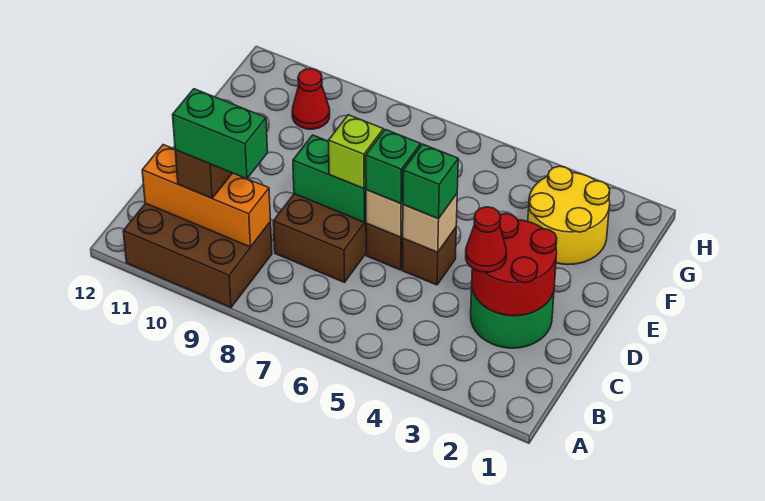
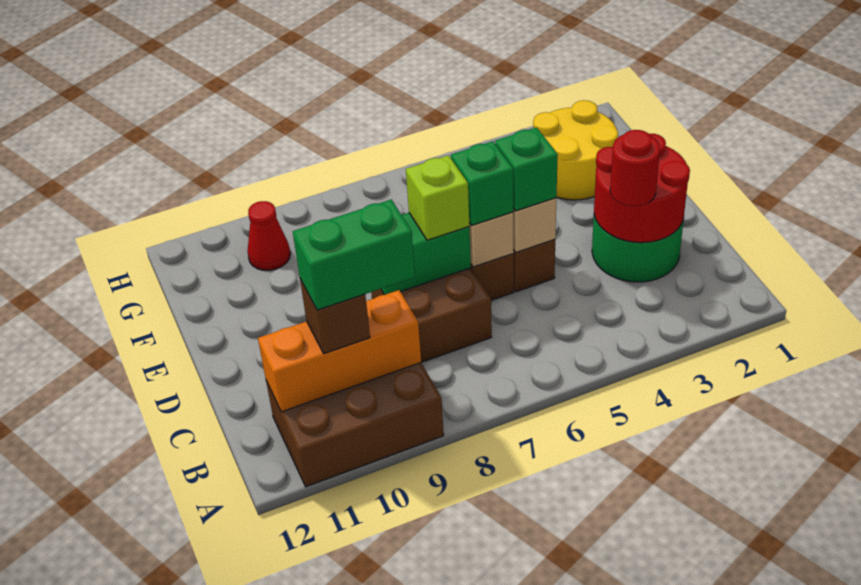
red 1x1 cone [466,207,506,272] -> red 1x1 round brick [610,130,660,206]

